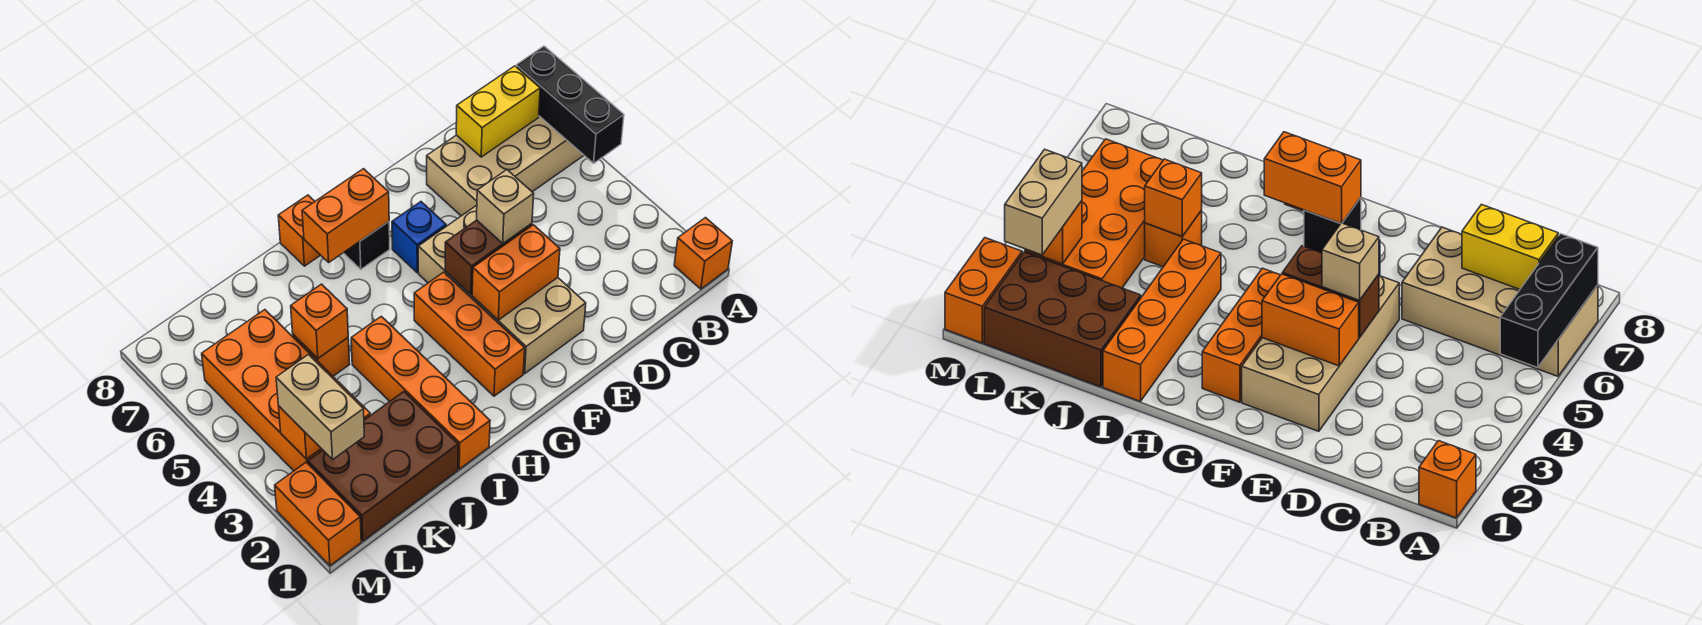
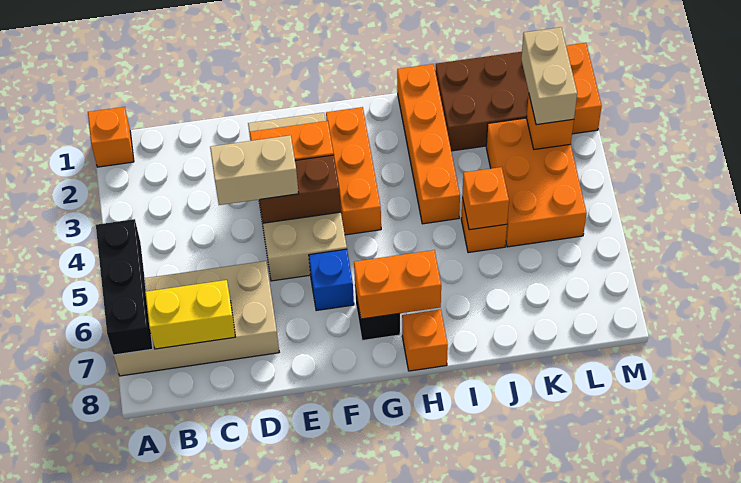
tan 1x1 brick [477,170,534,243] -> tan 1x2 brick [210,135,299,205]
orange 2x4 brick [202,310,371,471] -> orange 2x3 brick [486,118,587,247]

